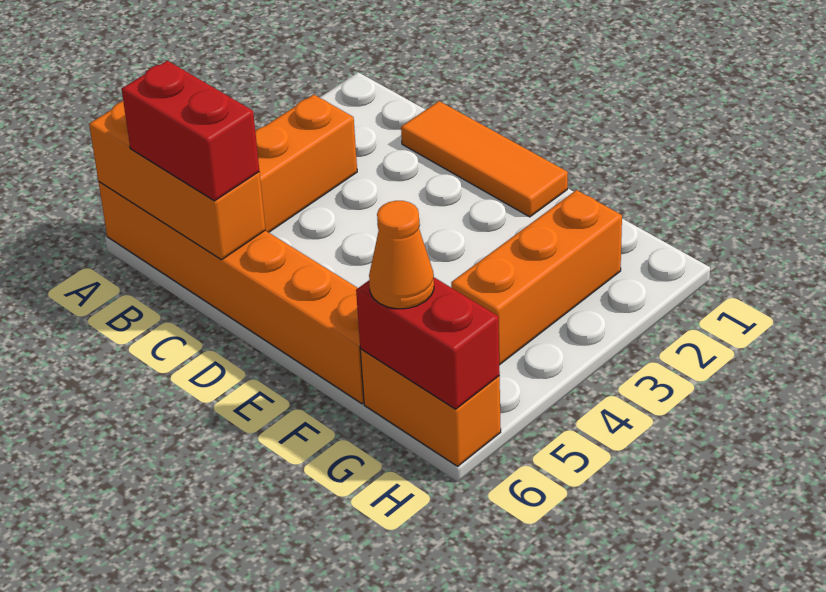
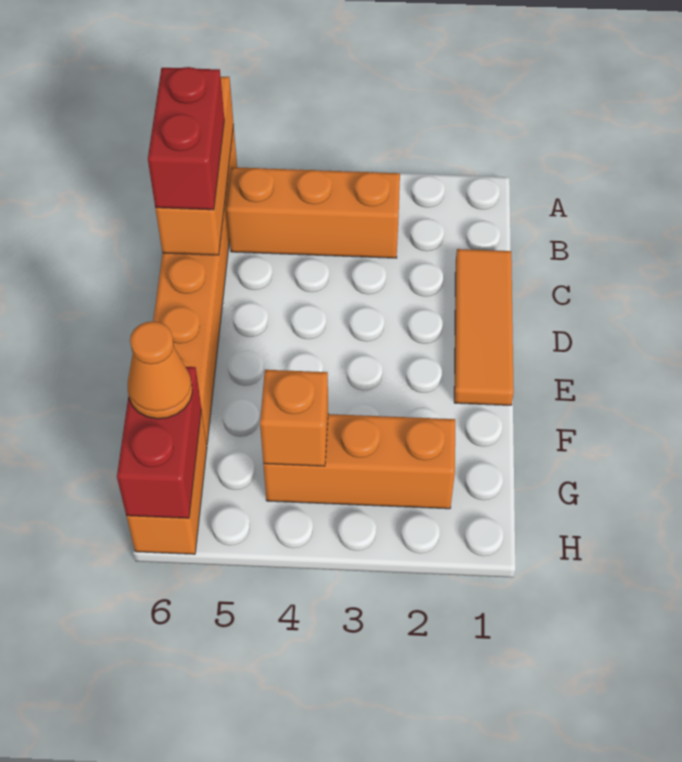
none -> orange 1x1 brick [260,370,328,466]

